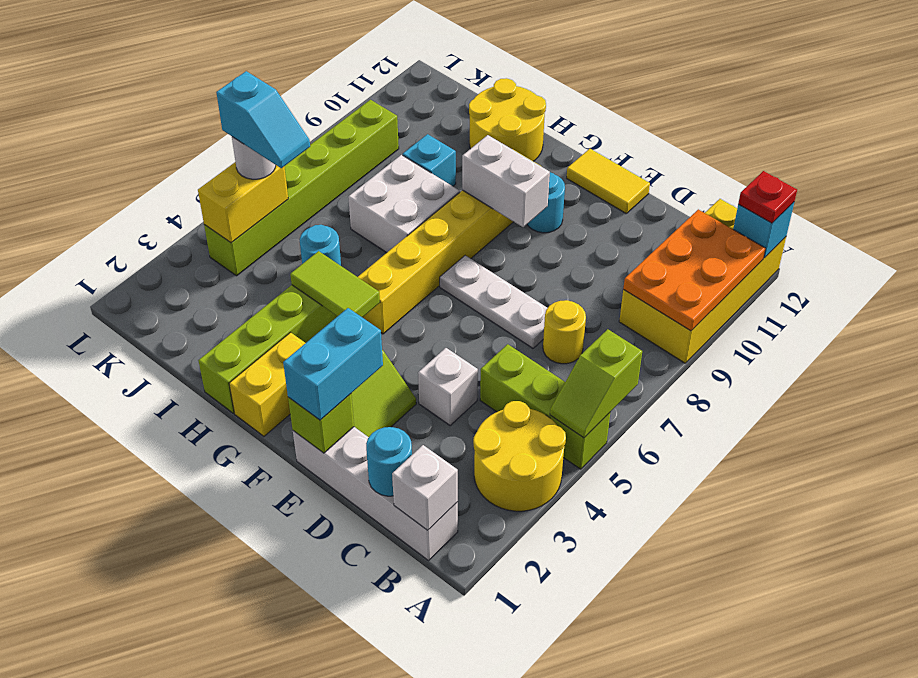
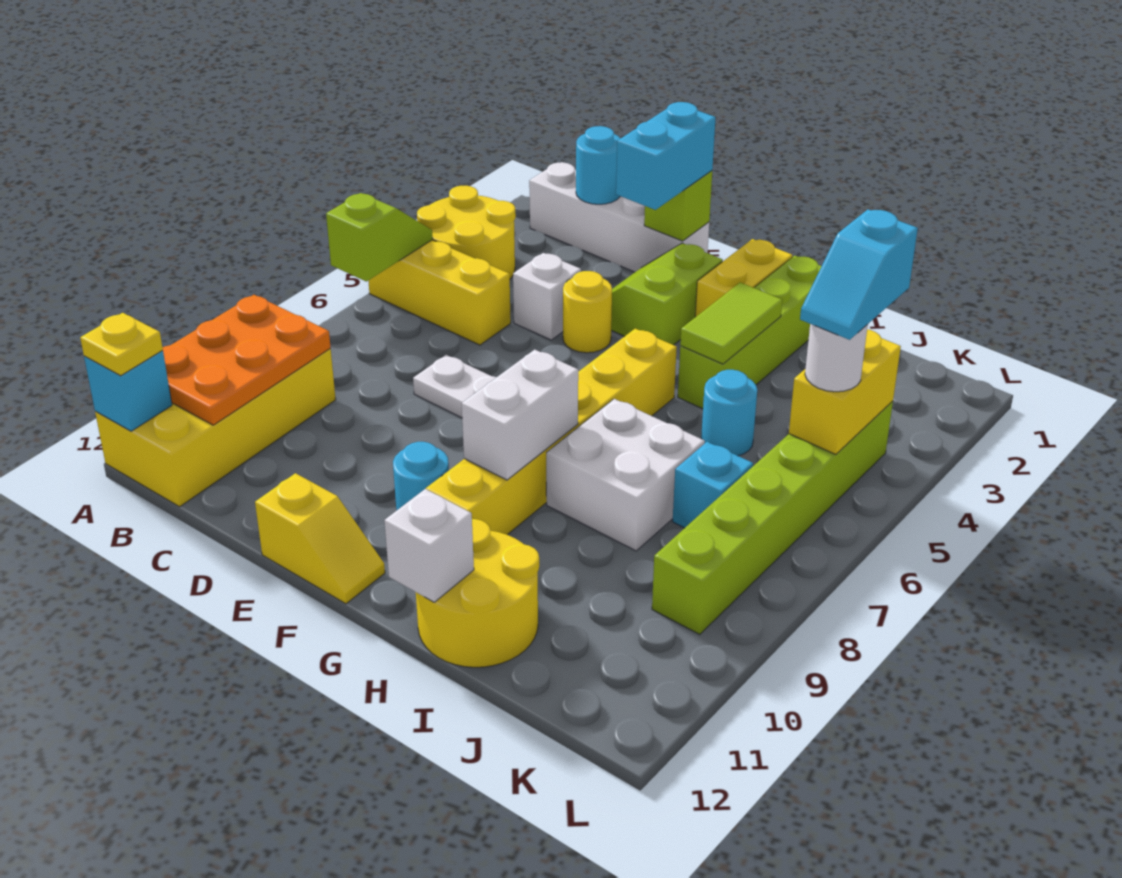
lime 1x3 brick [480,344,610,469] -> yellow 1x3 brick [368,240,511,345]
red 1x1 plate [738,171,797,223] -> yellow 1x1 plate [80,313,163,376]
white 1x1 brick [392,445,458,530] -> white 1x1 brick moved to [384,489,474,602]
yellow 1x1 round brick [543,300,586,364] -> yellow 1x1 round brick moved to [563,271,612,353]
yellow 1x2 tile [567,149,650,213] -> yellow 1x2 slope [255,473,385,604]
white 1x2 brick [462,135,550,227] -> white 1x2 brick turned to [462,350,578,480]
lime 1x2 tile [290,251,380,317] -> lime 1x2 tile turned to [680,283,782,364]
cyan 1x1 brick [403,134,456,186] -> cyan 1x1 brick moved to [673,442,753,528]
cyan 1x2 slope [216,71,310,168] -> cyan 1x2 slope turned to [800,210,918,340]

